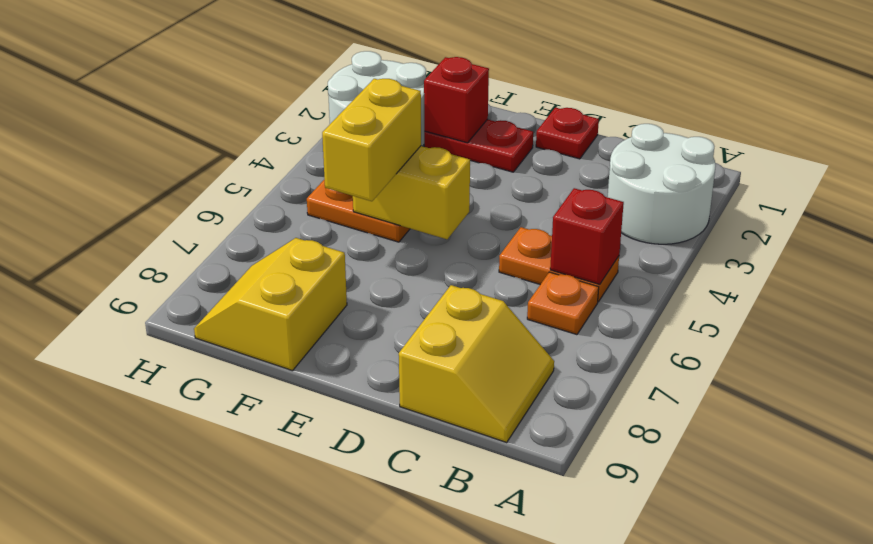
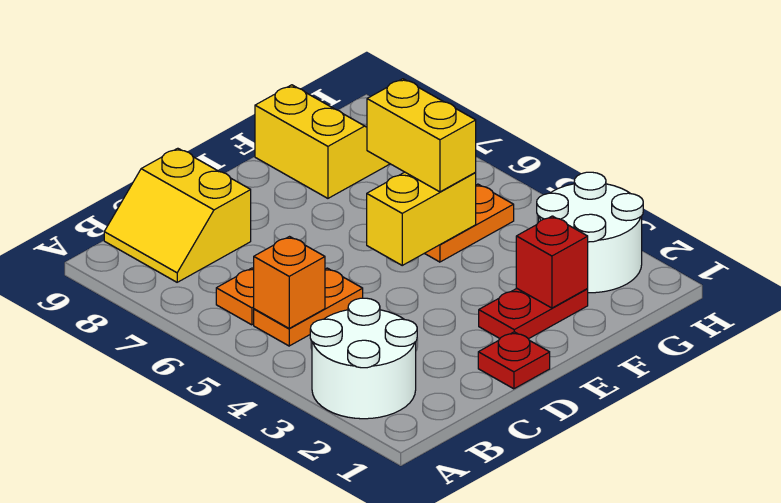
red 1x1 brick [550,188,624,284] -> orange 1x1 brick [254,237,325,328]

